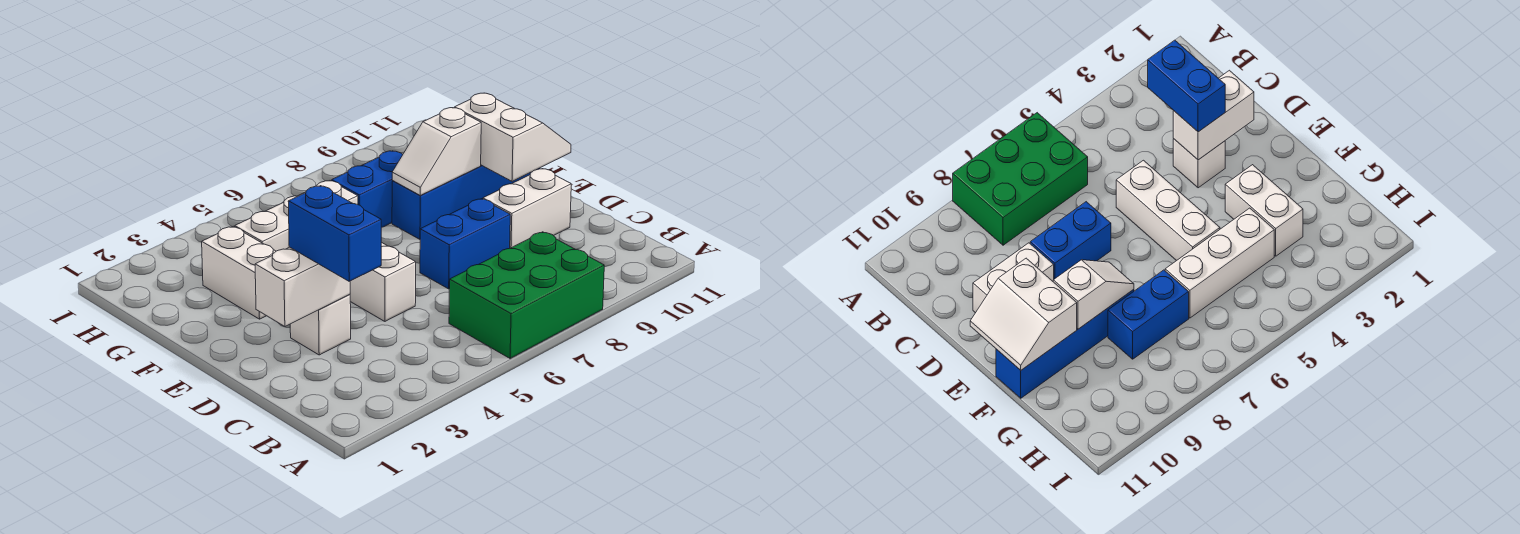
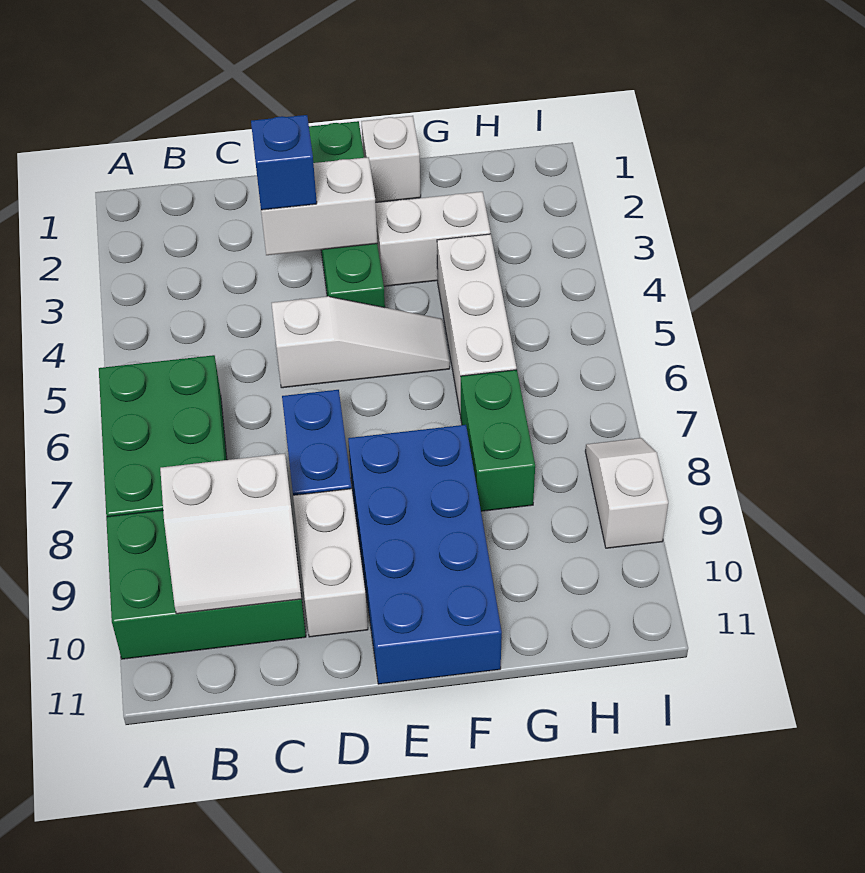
none -> green 2x3 brick [106,510,306,659]
blue 1x2 brick [288,186,381,281] -> blue 1x1 brick [251,115,317,210]
white 1x2 brick [255,247,350,326] -> white 1x2 brick turned to [261,157,377,255]
white 1x1 brick [290,294,351,355] -> white 1x1 brick moved to [361,116,421,202]
white 1x3 brick [350,242,416,321] -> white 1x3 slope [272,296,450,388]
none -> green 1x4 brick [309,121,385,307]
white 2x2 slope [454,93,571,181] -> white 2x2 slope moved to [160,454,302,614]
blue 1x4 brick [392,165,540,239] -> blue 2x4 brick [348,425,502,684]
white 1x2 slope [392,108,481,195] -> white 1x2 slope moved to [585,438,668,548]
blue 1x2 brick [332,151,403,228] -> green 1x2 brick [461,370,535,511]

